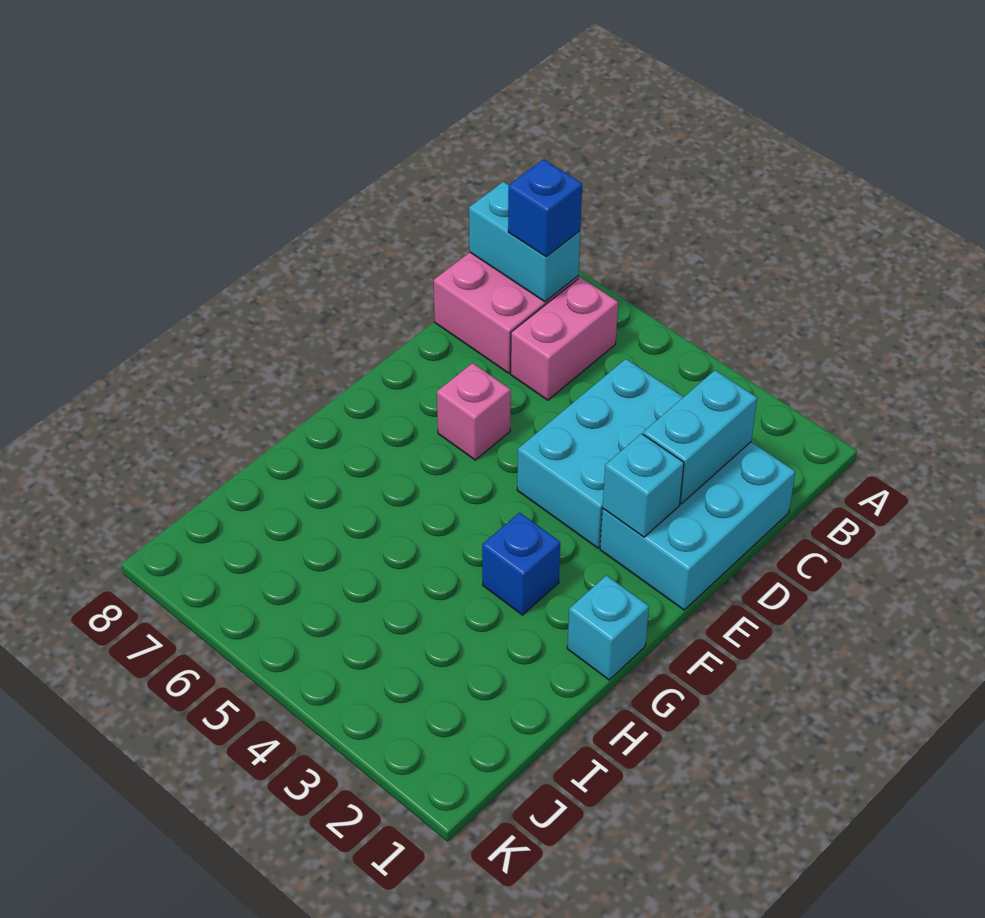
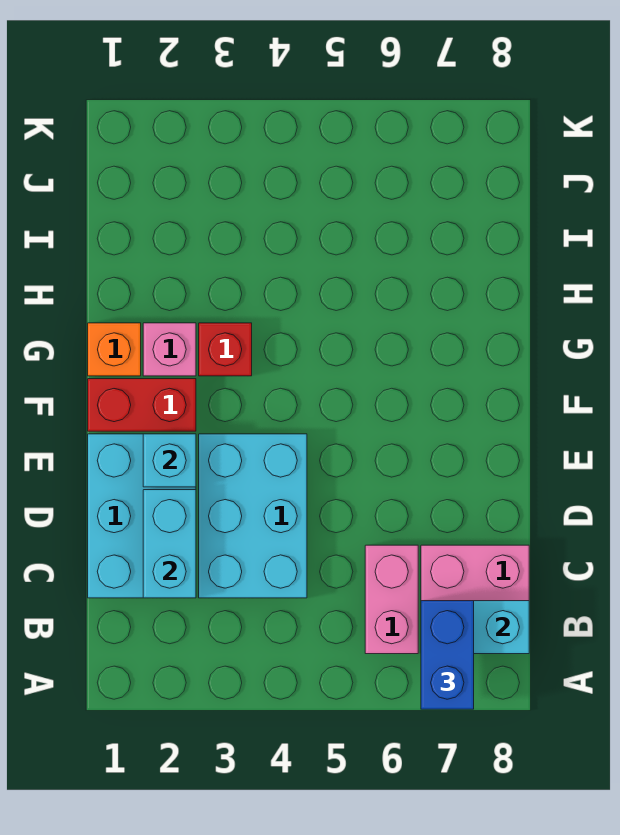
blue 1x1 brick [508,159,582,257] -> blue 1x2 brick [421,601,474,709]
pink 1x1 brick [437,363,511,460] -> pink 1x1 brick moved to [143,323,196,376]
none -> red 1x2 brick [88,379,196,431]
cyan 1x1 brick [567,575,649,680] -> orange 1x1 brick [88,323,141,376]
blue 1x1 brick [482,513,560,615] -> red 1x1 brick [199,323,252,376]

